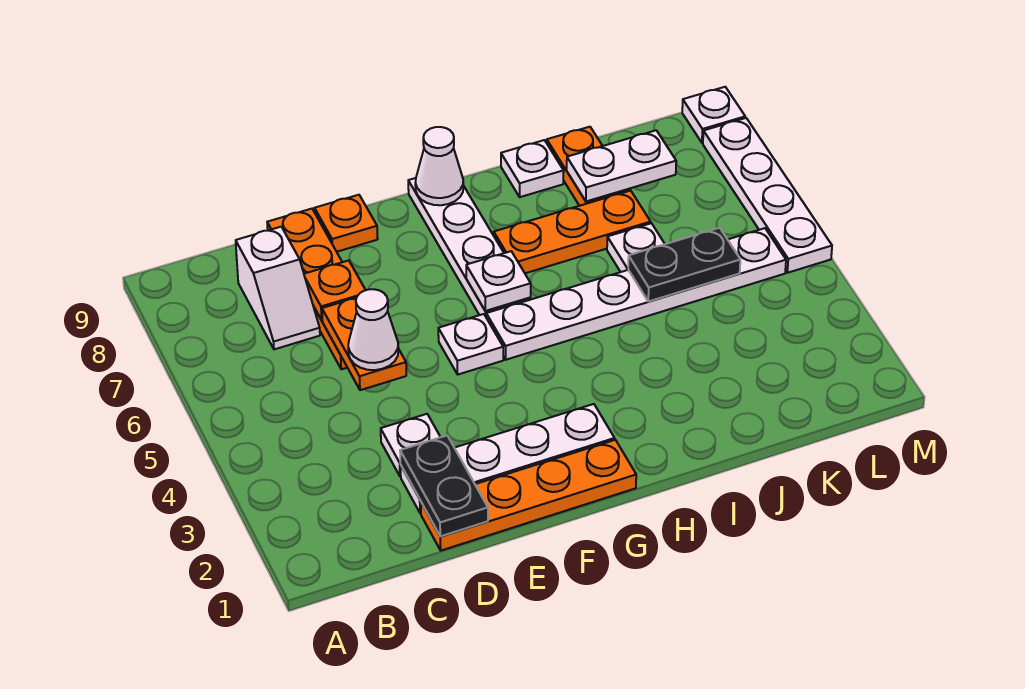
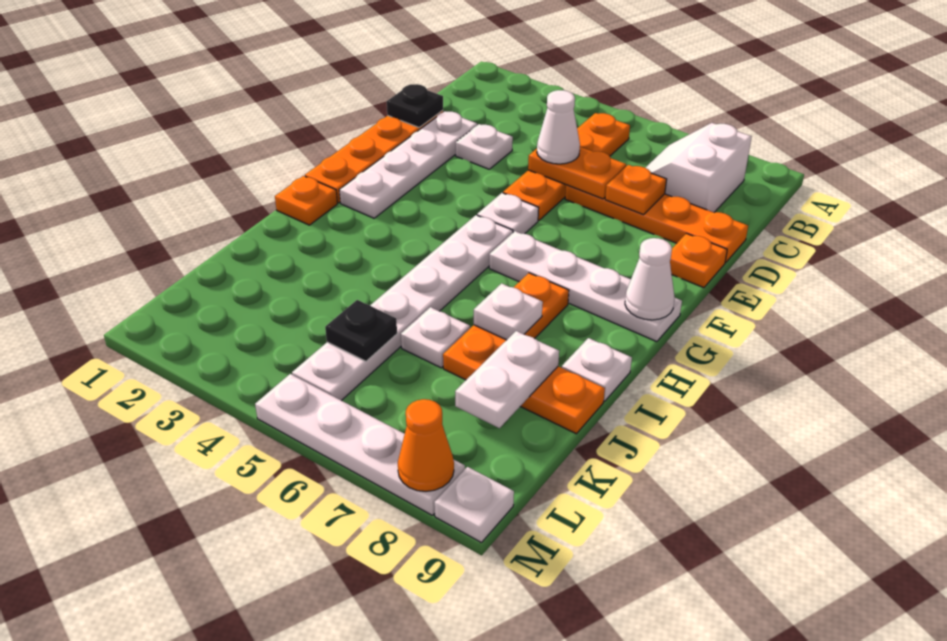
none -> orange 1x4 plate [503,113,630,220]
white 1x2 slope [236,227,320,349] -> white 2x2 slope [646,123,751,212]
black 1x2 plate [400,436,488,536] -> black 1x1 plate [387,84,443,128]
white 1x1 plate [466,251,531,311] -> white 1x1 plate moved to [474,283,543,340]
none -> orange 1x1 plate [275,176,337,225]
black 1x2 plate [628,228,740,301] -> black 1x1 plate [325,300,397,361]
none -> orange 1x1 cone [398,399,454,491]

